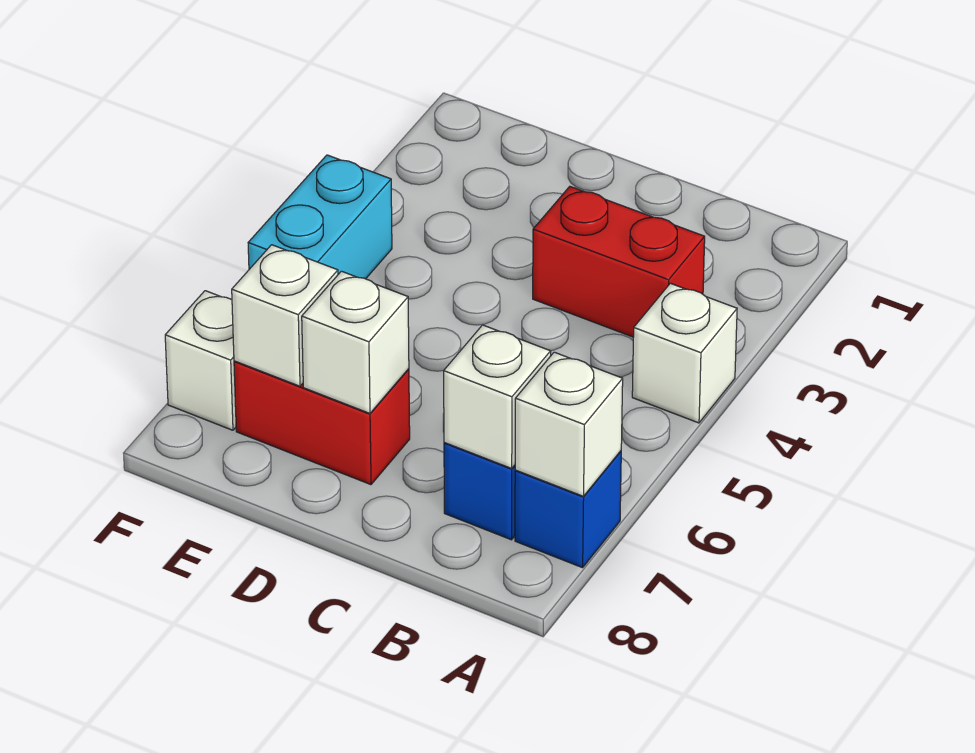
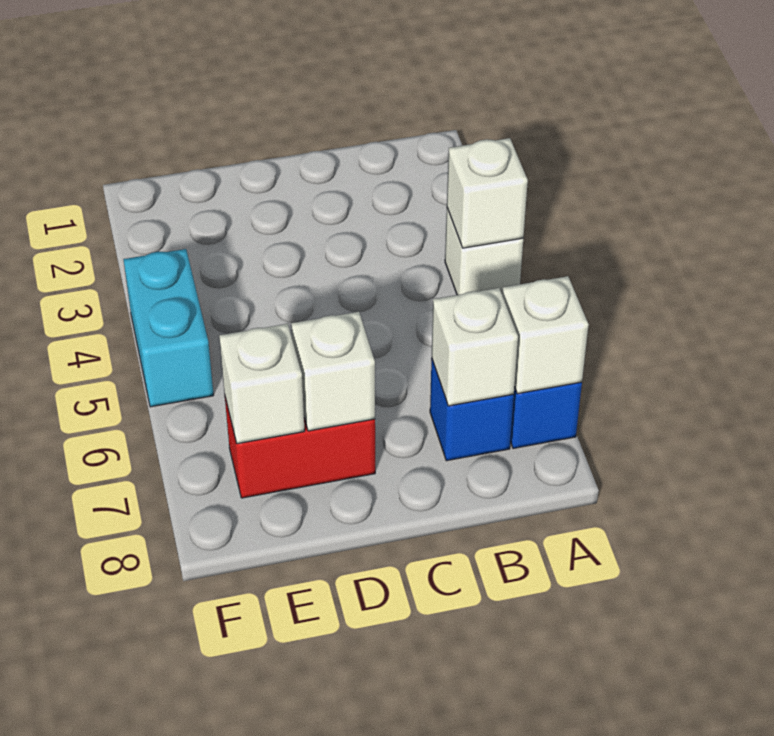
red 1x2 brick [533,187,705,337] -> none
white 1x1 brick [165,291,236,430] -> white 1x1 brick moved to [447,138,528,248]

